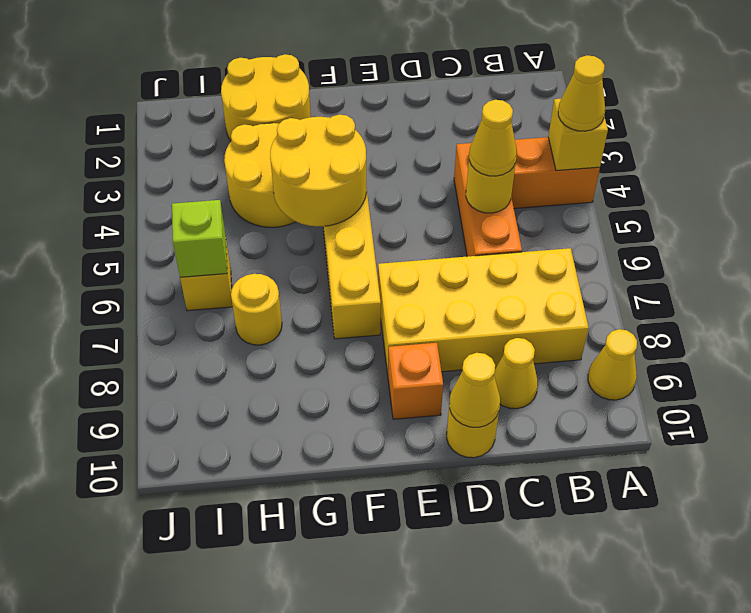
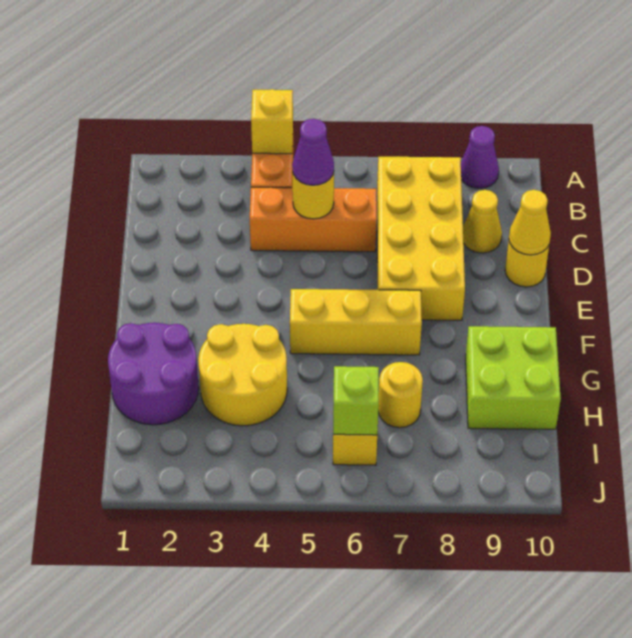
yellow 1x1 cone [558,55,605,131] -> none
yellow 1x1 cone [588,329,637,400] -> purple 1x1 cone [461,126,499,188]
yellow 1x1 cone [469,100,517,176] -> purple 1x1 cone [292,119,334,185]
orange 1x1 brick [388,343,443,419] -> none
yellow 2x2 round brick [270,115,366,226] -> none
yellow 2x2 round brick [221,54,311,141] -> purple 2x2 round brick [108,323,199,425]
none -> lime 2x2 brick [466,326,561,429]

